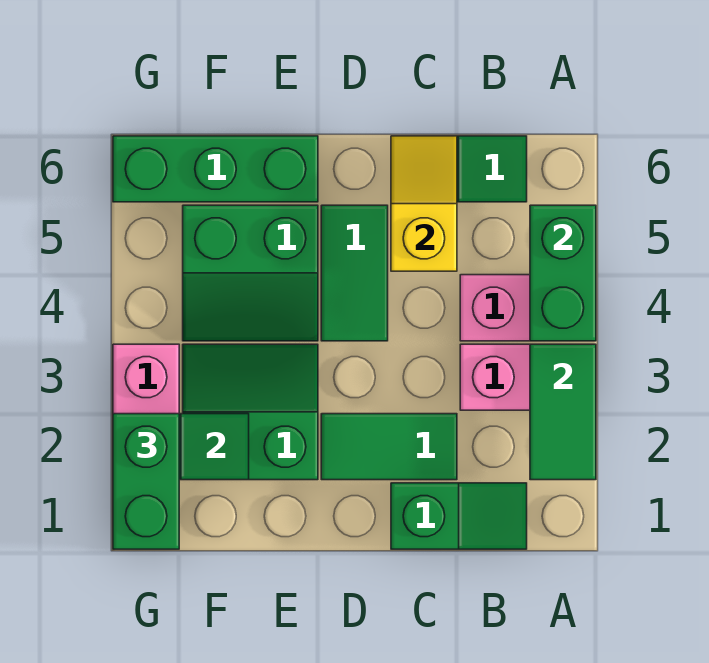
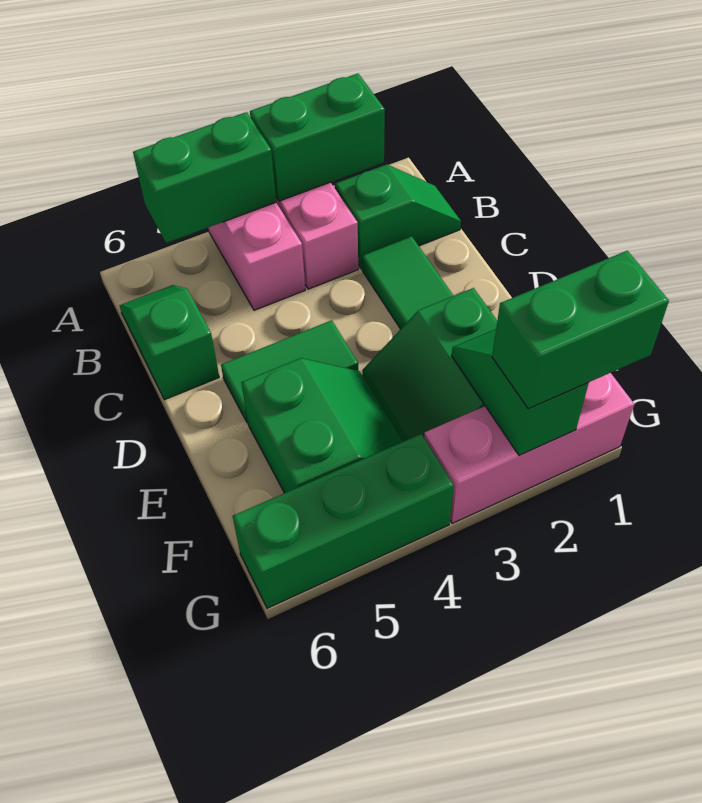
green 1x2 tile [530,344,596,480] -> green 1x2 brick [250,73,385,201]
green 1x2 slope [391,483,527,549] -> green 1x2 slope turned to [335,164,461,268]
yellow 1x2 slope [391,136,457,271] -> none
green 1x3 brick [113,136,318,202] -> green 1x3 brick turned to [233,434,454,608]

